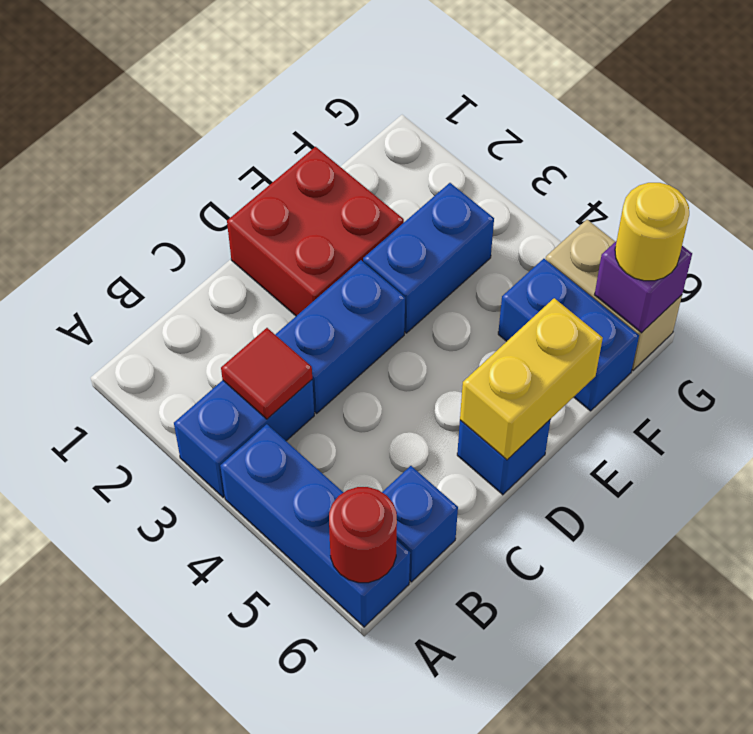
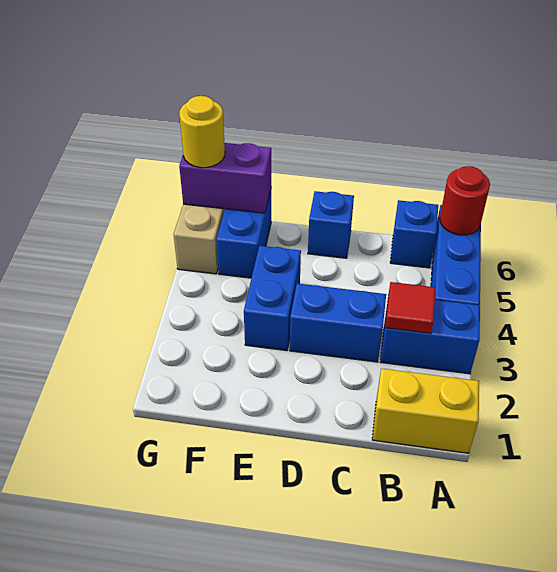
red 2x2 brick [227,147,404,316] -> none
yellow 1x2 brick [460,298,603,460] -> yellow 1x2 brick moved to [372,368,479,453]
blue 1x2 brick [363,183,494,333] -> blue 1x2 brick turned to [244,246,301,351]
purple 1x1 brick [595,241,692,333] -> purple 1x2 brick [179,143,271,213]

